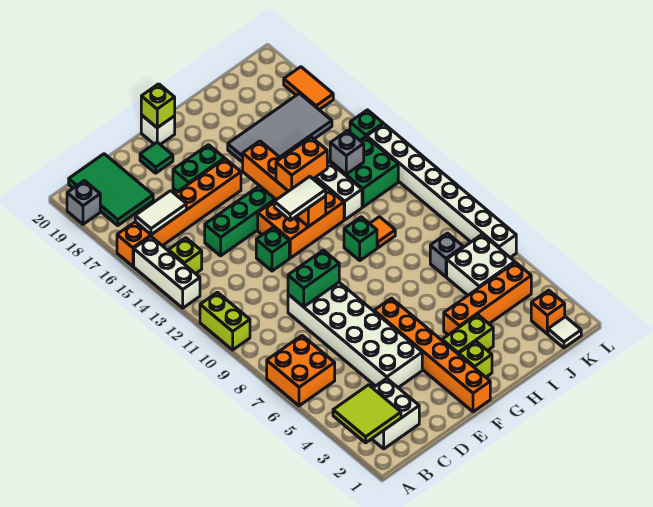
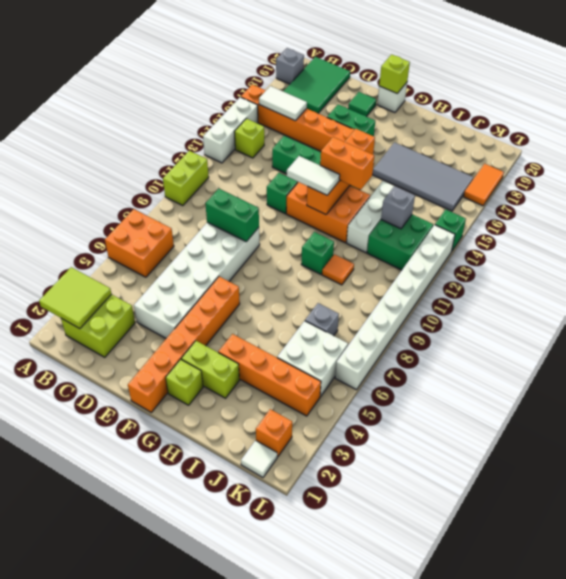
white 2x2 brick [372,378,419,449] -> lime 2x2 brick [61,294,135,357]

